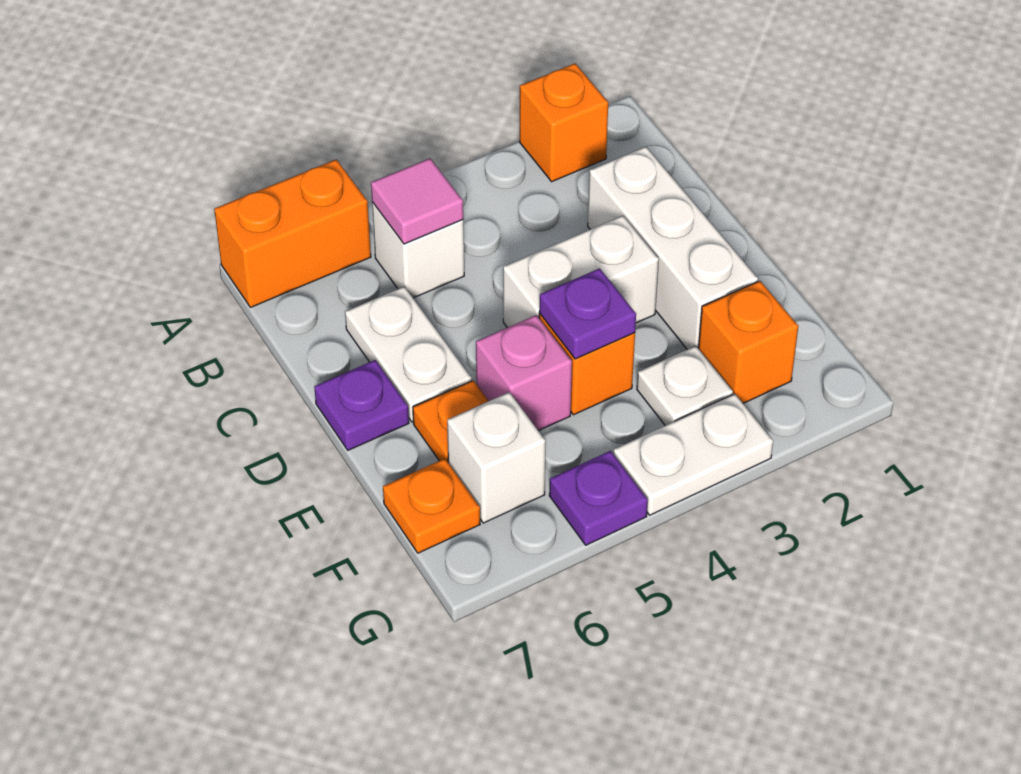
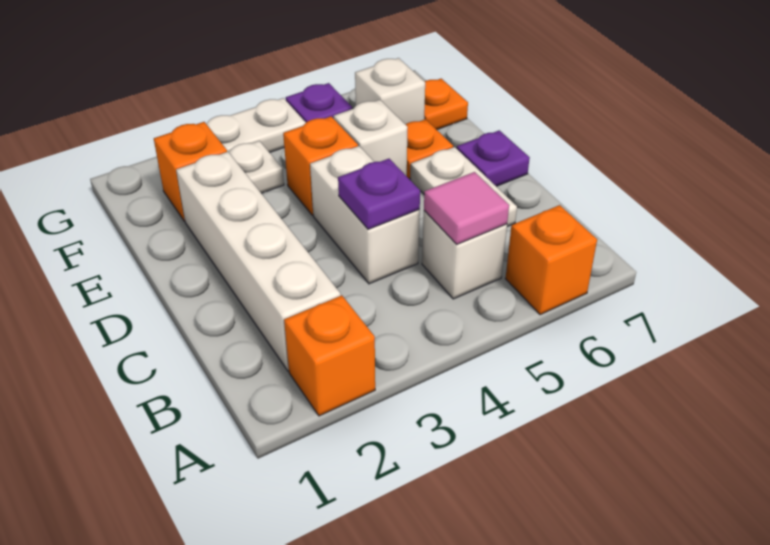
orange 1x2 brick [214,159,371,307] -> orange 1x1 brick [505,205,597,315]
white 1x3 brick [588,147,758,349] -> white 1x4 brick [176,152,341,371]
white 1x2 brick [503,216,659,328] -> white 1x2 brick turned to [310,146,420,284]
purple 1x1 plate [539,268,636,359] -> purple 1x1 plate moved to [338,159,420,229]
pink 1x1 brick [476,315,572,431] -> white 1x1 brick [334,100,408,176]

